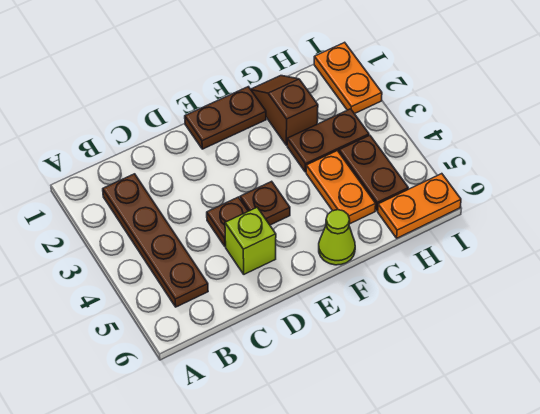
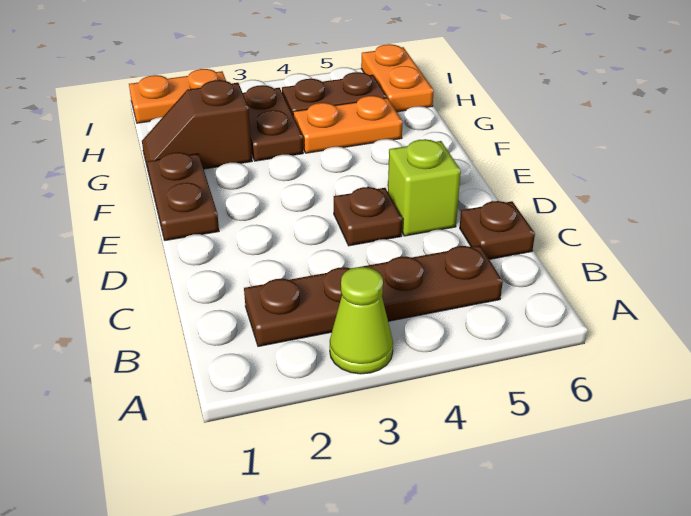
brown 1x1 plate [240,181,290,225] -> brown 1x1 plate moved to [460,201,535,259]
lime 1x1 cone [319,210,355,265] -> lime 1x1 cone moved to [330,267,393,374]

